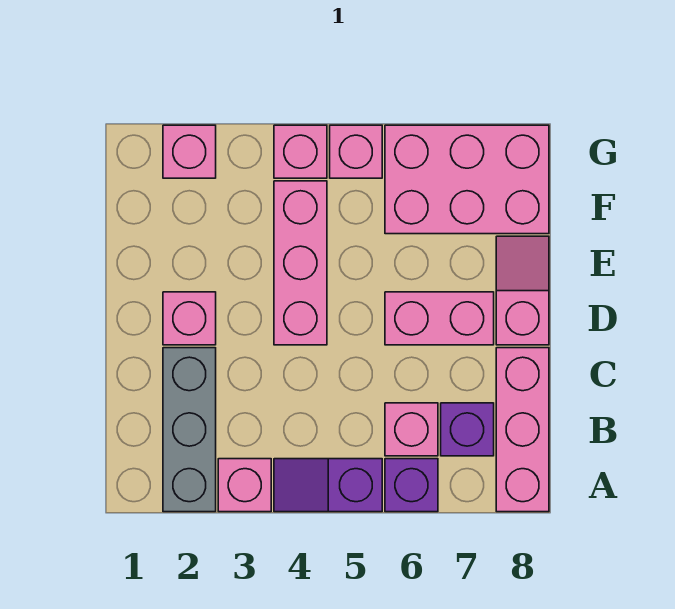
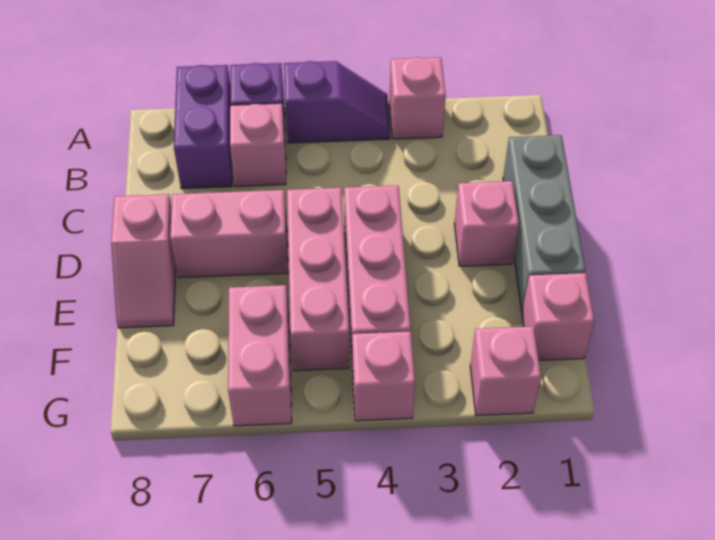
grey 1x3 brick [163,348,216,512] -> grey 1x3 brick moved to [503,135,585,311]
pink 1x3 brick [496,348,549,512] -> pink 1x3 brick moved to [287,188,349,371]
purple 1x1 brick [441,403,494,456] -> purple 1x2 brick [174,65,232,189]
pink 2x3 brick [385,125,549,234] -> pink 1x2 brick [228,285,292,426]
pink 1x1 brick [330,125,382,178] -> pink 1x1 brick moved to [522,273,594,360]

